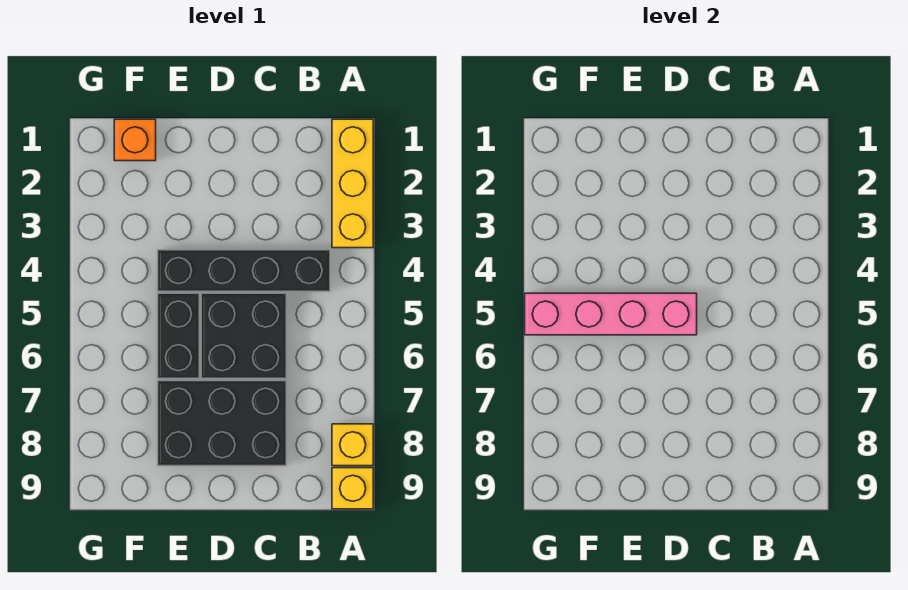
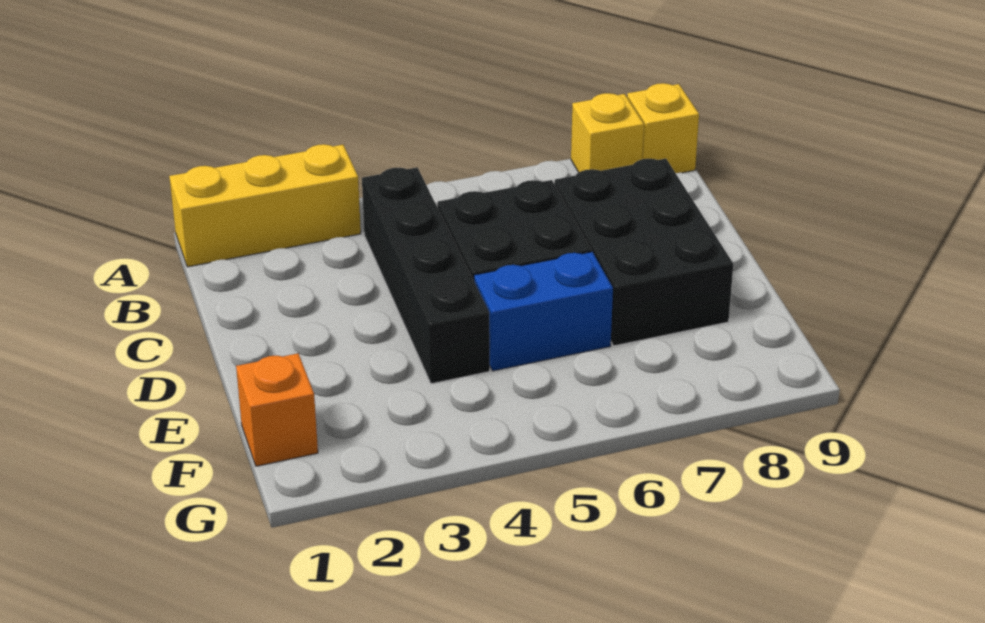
pink 1x4 brick [525,293,697,335] -> none
black 1x2 brick [158,293,199,378] -> blue 1x2 brick [474,252,613,371]

